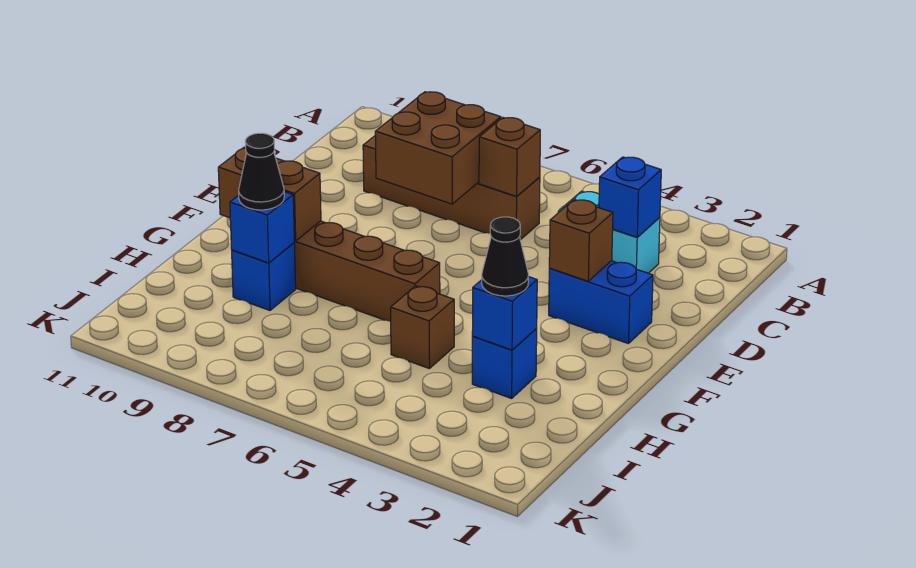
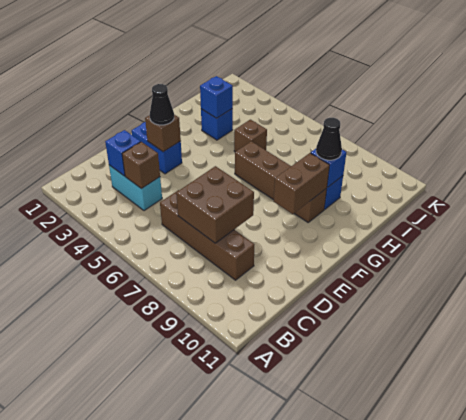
brown 1x1 brick [479,118,540,196] -> brown 1x1 brick moved to [122,142,160,189]
brown 1x2 brick [218,147,321,241] -> brown 1x2 brick turned to [274,153,330,214]
black 1x1 cone [482,217,529,296] -> black 1x1 cone moved to [150,84,174,125]

